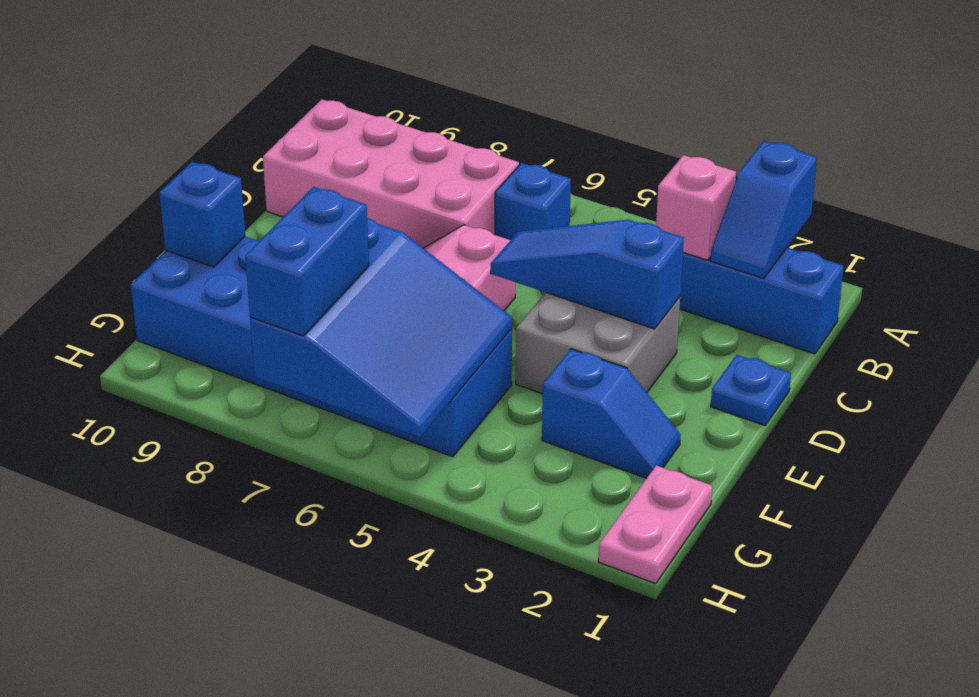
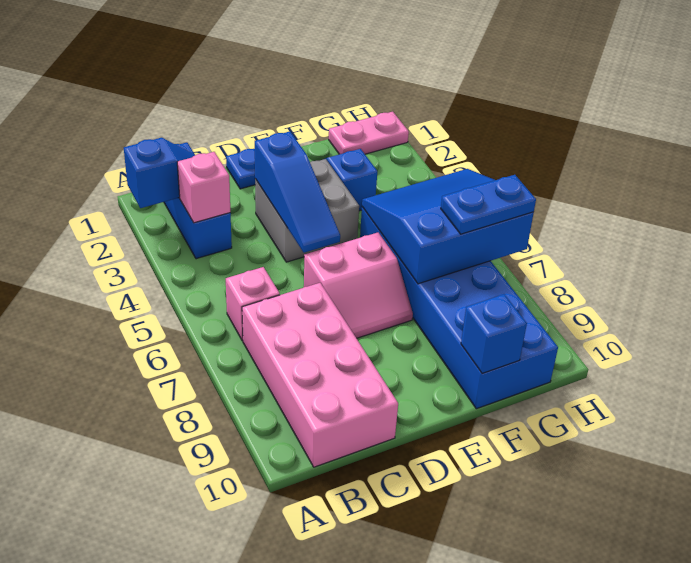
blue 1x1 brick [495,163,571,240] -> pink 1x1 brick [226,267,280,341]
blue 1x2 brick [245,187,369,336] -> blue 1x2 plate [441,175,536,234]

